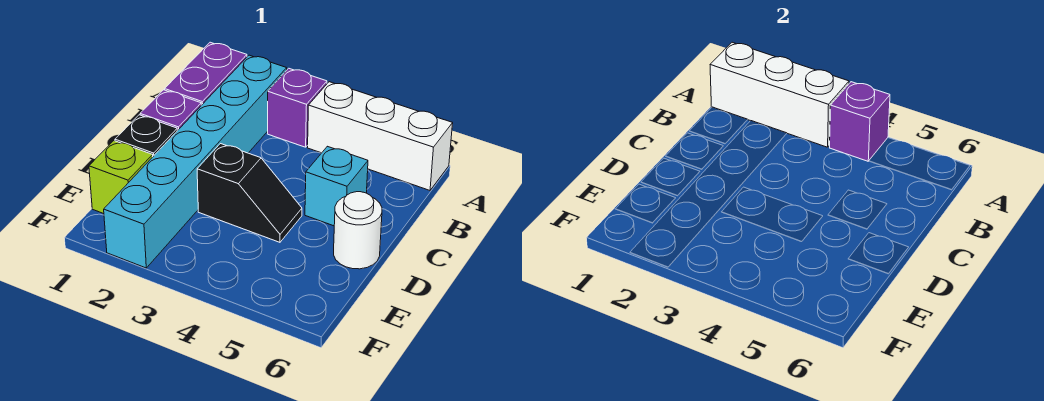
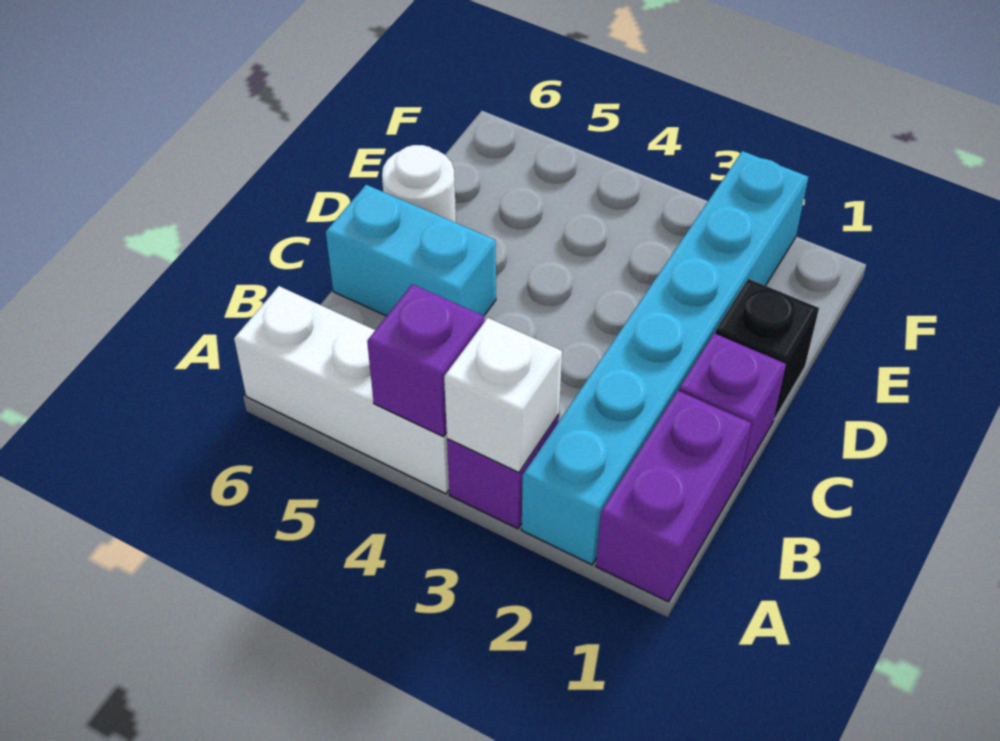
white 1x3 brick [710,42,849,147] -> white 1x1 brick [444,318,562,472]
cyan 1x1 brick [305,146,368,226] -> cyan 1x2 brick [326,185,496,316]
black 1x2 slope [197,144,302,242] -> none
lime 1x1 brick [89,141,153,214] -> none

